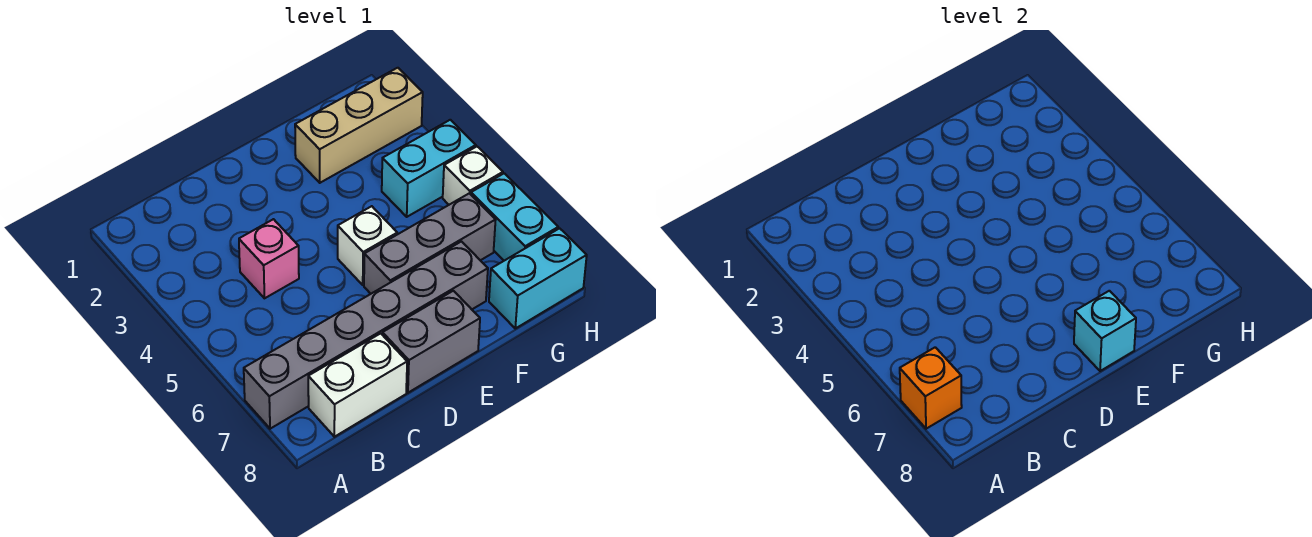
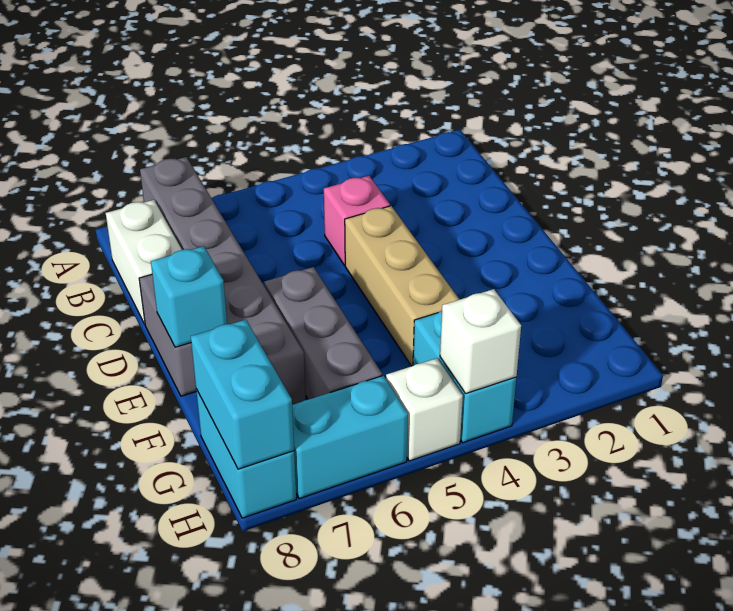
orange 1x1 brick [900,347,962,429] -> none
white 1x1 brick [338,206,397,285] -> white 1x1 brick moved to [440,289,521,393]
tan 1x3 brick [295,68,423,183] -> tan 1x3 brick moved to [345,206,460,366]
none -> cyan 1x2 brick [191,320,294,469]

